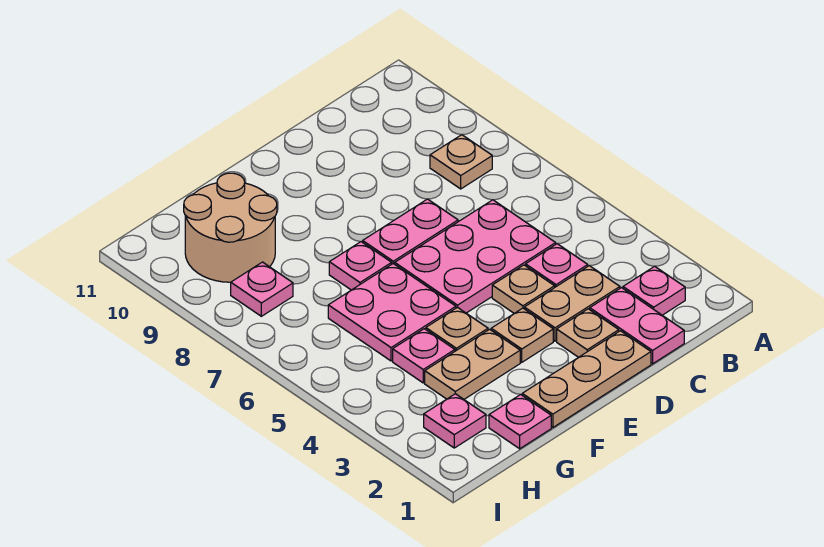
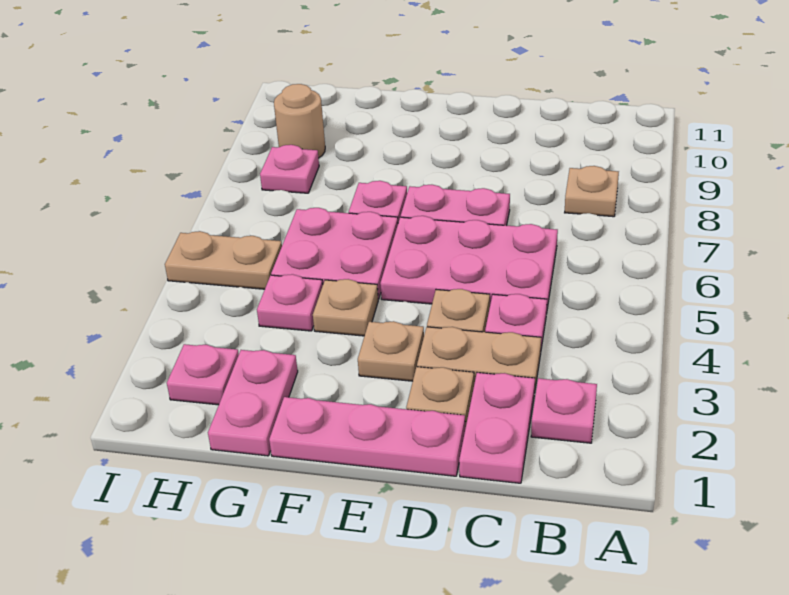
tan 1x3 plate [522,331,651,427] -> pink 1x3 plate [269,397,465,476]
tan 1x2 plate [425,329,520,399] -> tan 1x2 plate moved to [165,231,282,289]
pink 1x1 plate [489,394,551,449] -> pink 1x2 plate [208,350,298,456]
tan 2x2 round brick [184,173,277,282] -> tan 1x1 round brick [274,84,325,158]

